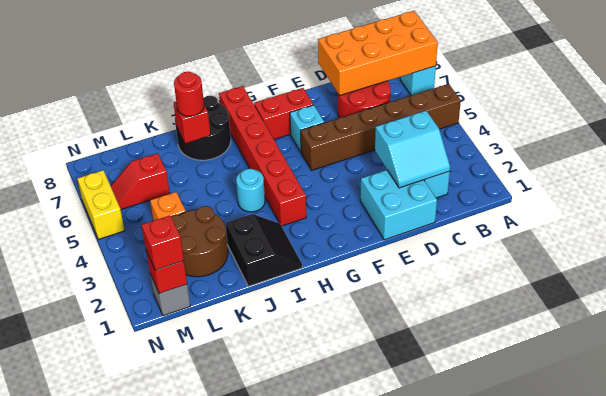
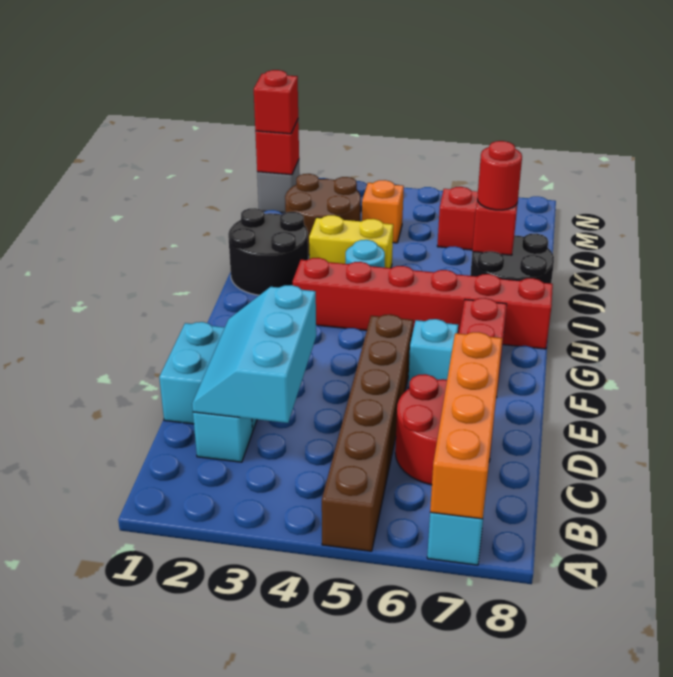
orange 2x4 brick [318,11,438,95] -> orange 1x4 brick [430,332,502,519]
cyan 2x2 slope [375,111,450,188] -> cyan 2x3 slope [192,285,316,423]
black 2x2 slope [226,214,302,286] -> black 2x2 round brick [228,208,308,295]
yellow 1x2 brick [77,170,125,239] -> yellow 1x2 brick moved to [309,215,393,268]

